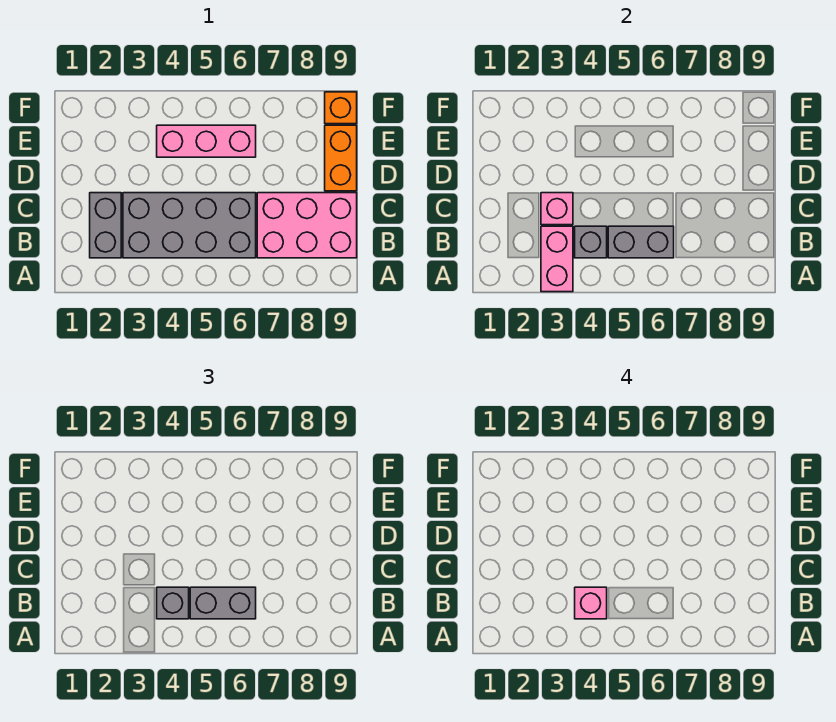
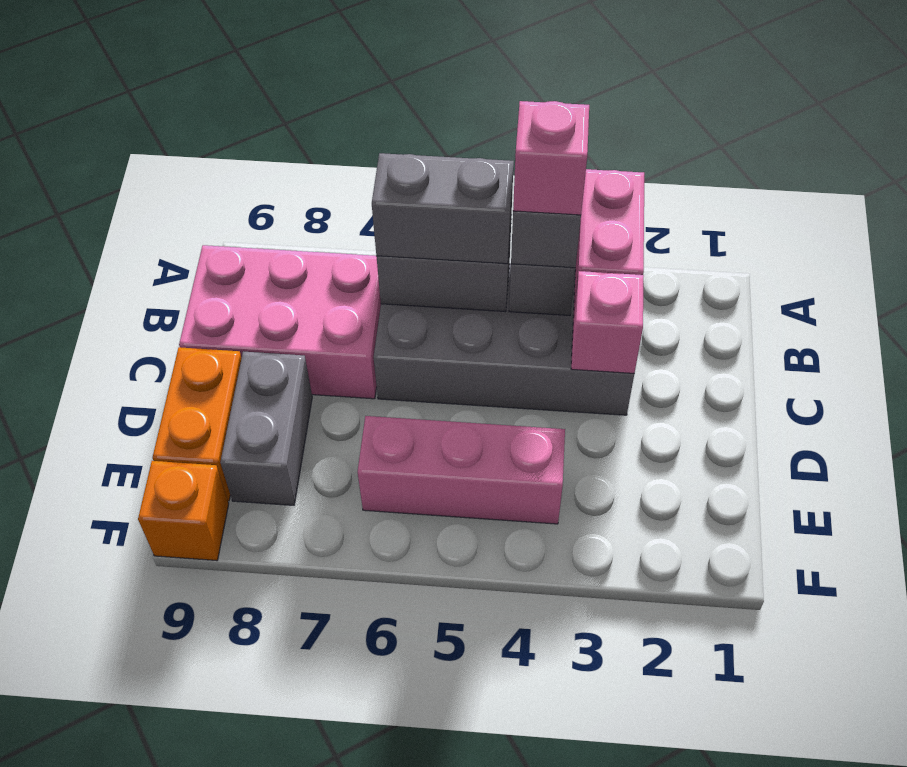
grey 1x2 brick [90,193,121,258] -> grey 1x2 brick moved to [220,352,312,505]

